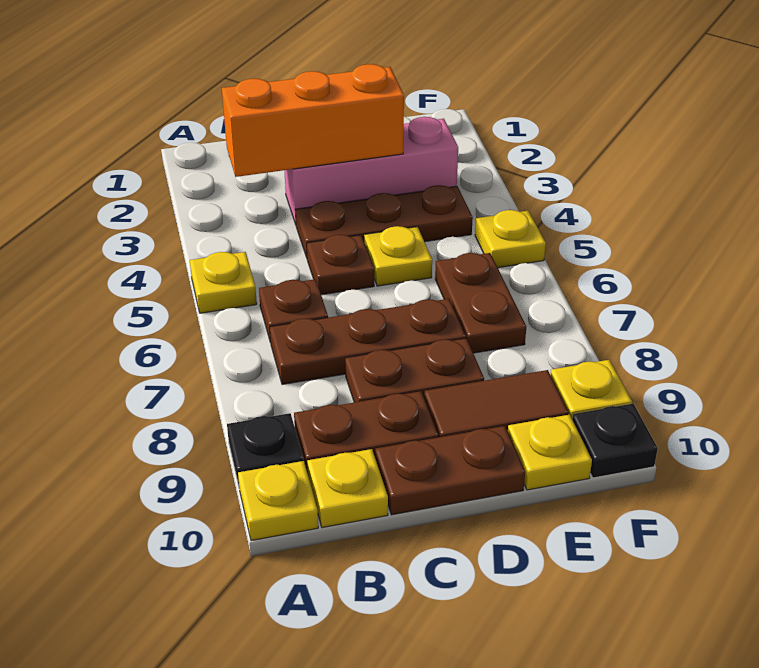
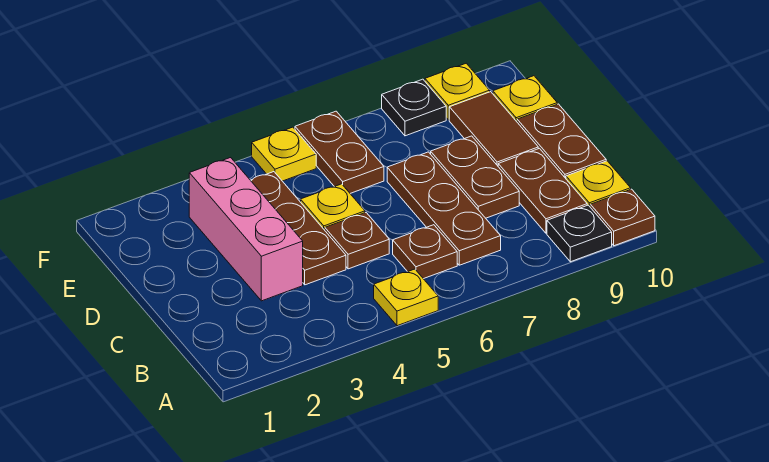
yellow 1x1 plate [238,461,318,541] -> brown 1x1 plate [590,189,655,246]
orange 1x3 brick [222,64,404,177] -> none
brown 1x2 plate [435,253,526,353] -> brown 1x2 plate turned to [295,111,384,193]
black 1x1 plate [572,404,658,478] -> black 1x1 plate moved to [382,79,446,136]

